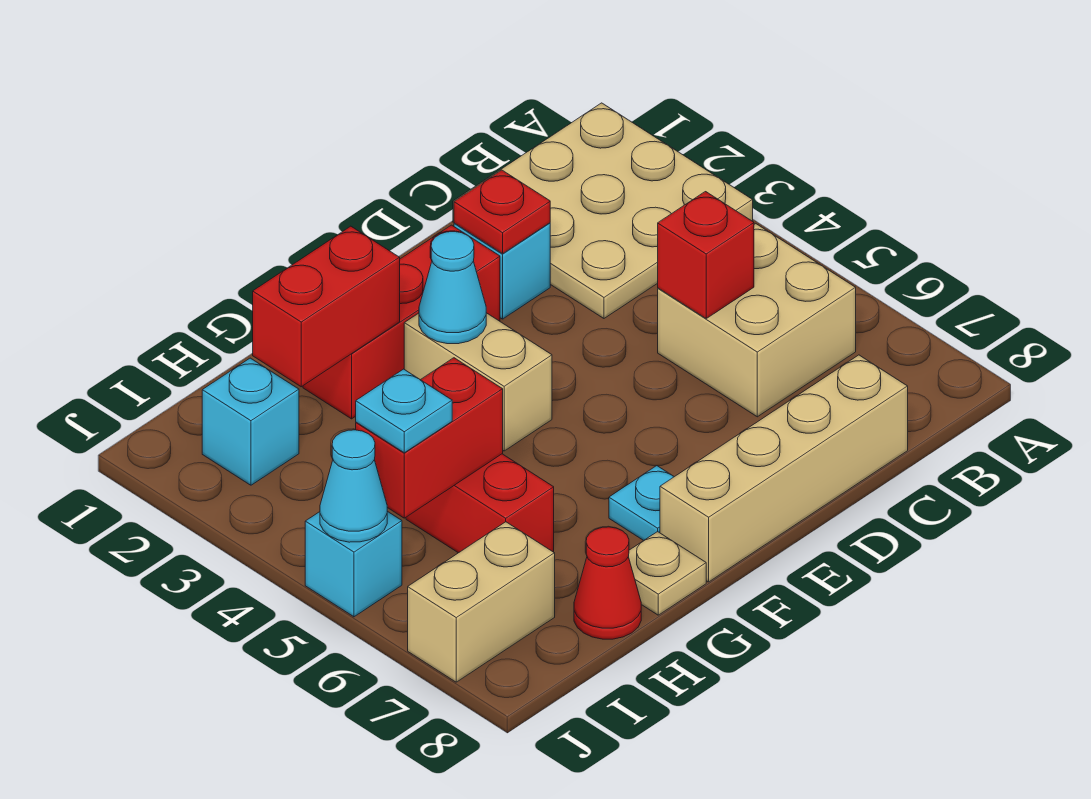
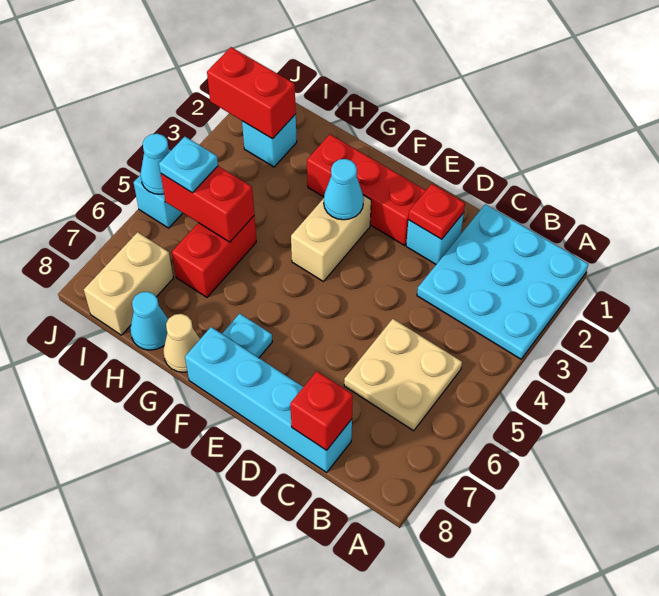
tan 3x3 plate [453,103,753,318] -> cyan 3x3 plate [417,204,588,359]
tan 2x2 brick [658,224,856,417] -> tan 2x2 plate [344,319,462,431]
red 1x1 brick [658,192,754,318] -> red 1x1 brick moved to [290,371,353,450]
tan 1x4 brick [660,355,908,582] -> cyan 1x4 brick [185,327,352,472]
red 1x2 brick [253,226,400,387] -> red 1x2 brick moved to [207,47,296,139]
tan 1x1 plate [628,532,706,615] -> tan 1x1 cone [163,314,200,372]
red 1x1 cone [574,527,641,639] -> cyan 1x1 cone [130,292,168,350]
tan 1x2 brick [408,522,555,682] -> tan 1x2 brick turned to [84,232,173,335]

